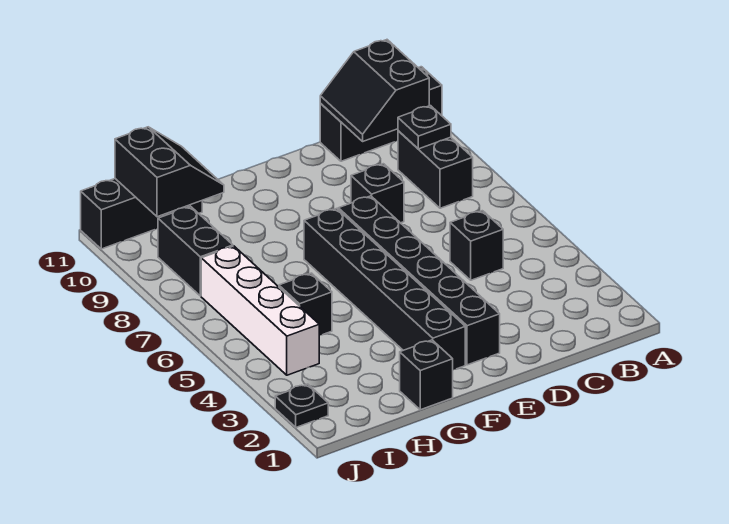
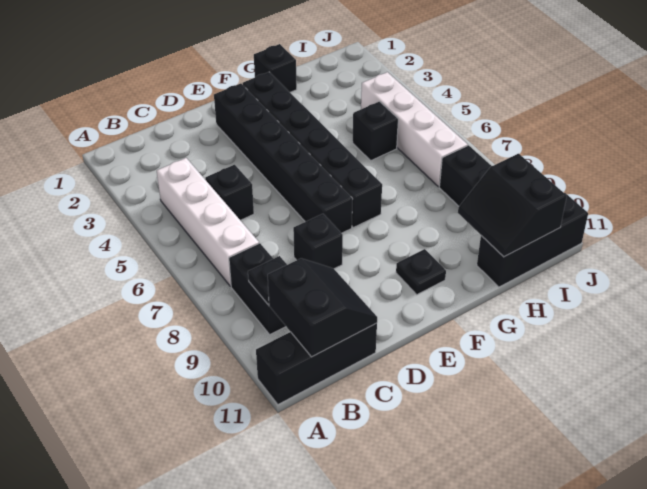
none -> white 1x4 brick [157,158,259,286]
black 1x1 plate [275,384,328,427] -> black 1x1 plate moved to [396,249,446,295]

